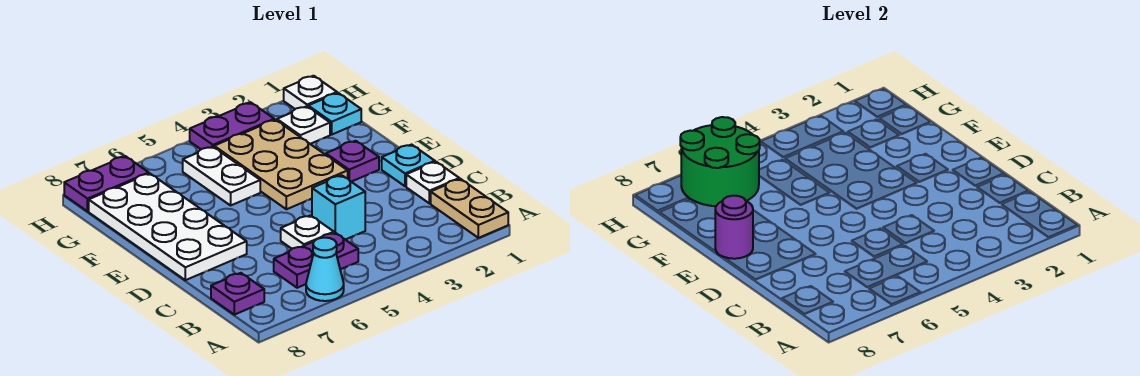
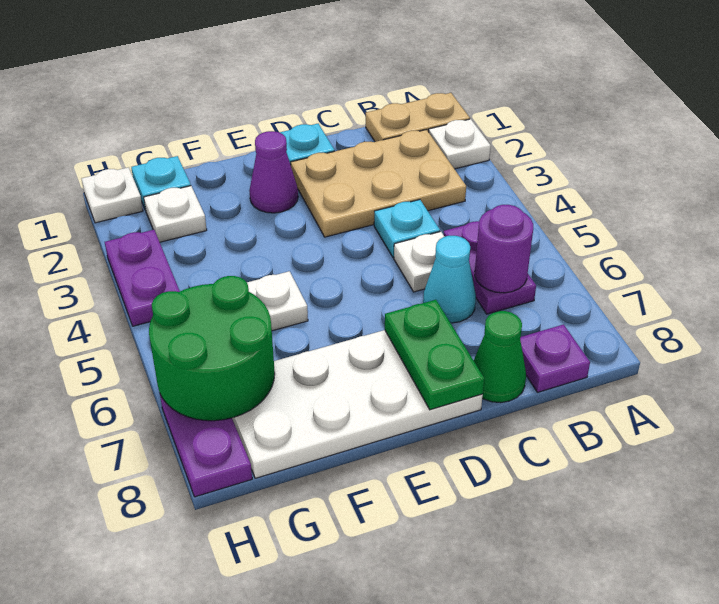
cyan 1x1 cone [306,238,344,301] -> cyan 1x1 cone moved to [423,236,476,323]
white 1x1 plate [406,162,459,204] -> white 1x1 plate moved to [429,119,491,169]
cyan 1x1 brick [312,175,365,240] -> cyan 1x1 plate [374,200,440,257]
none -> green 1x1 cone [474,311,526,403]
none -> green 1x2 plate [385,300,484,410]
purple 1x1 plate [326,141,379,182] -> purple 1x1 cone [249,131,298,213]
tan 2x3 plate [214,120,348,209] -> tan 2x3 plate moved to [291,130,466,237]
purple 1x1 round brick [715,196,753,259] -> purple 1x1 round brick moved to [475,205,533,293]

